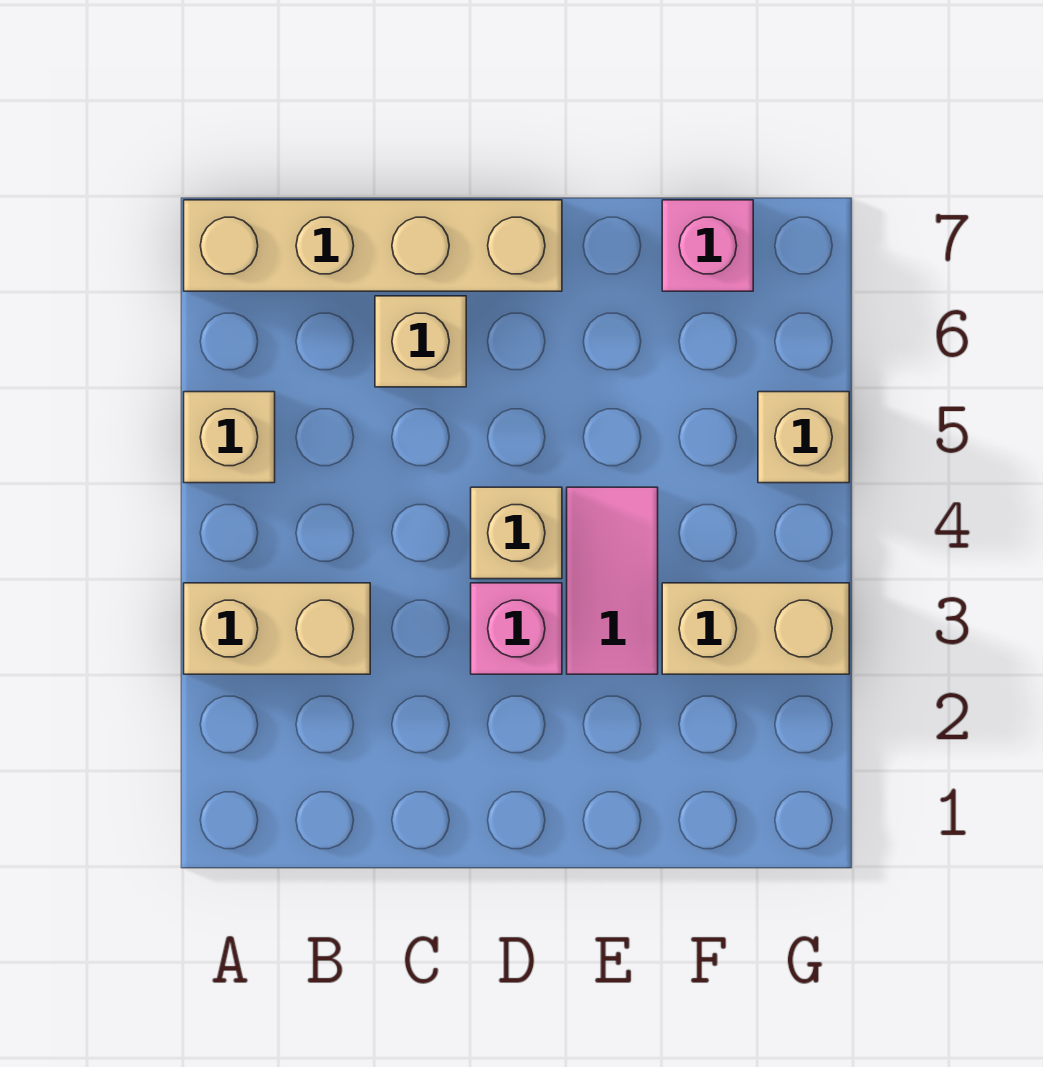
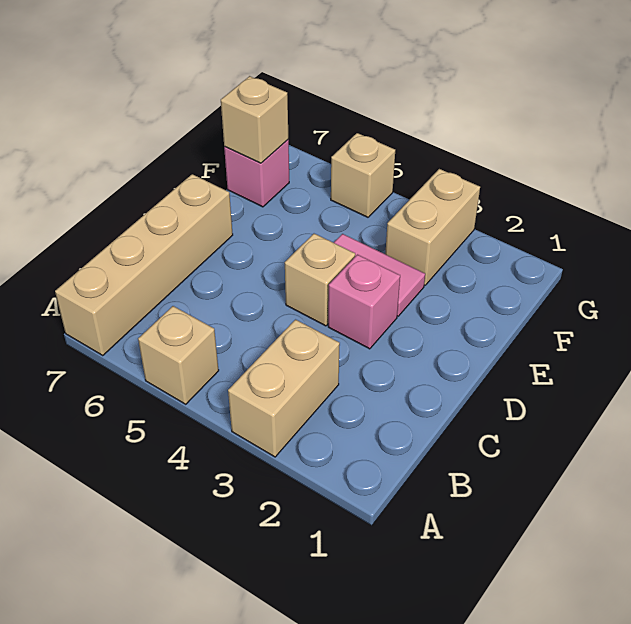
tan 1x1 brick [375,296,466,387] -> tan 1x1 brick moved to [221,76,288,163]

